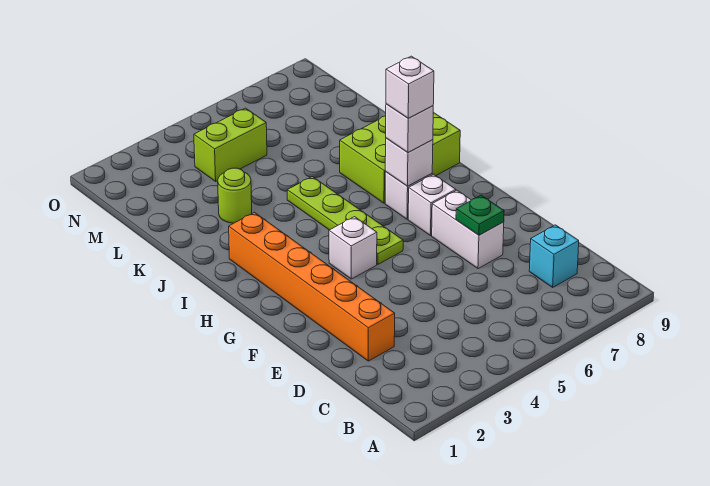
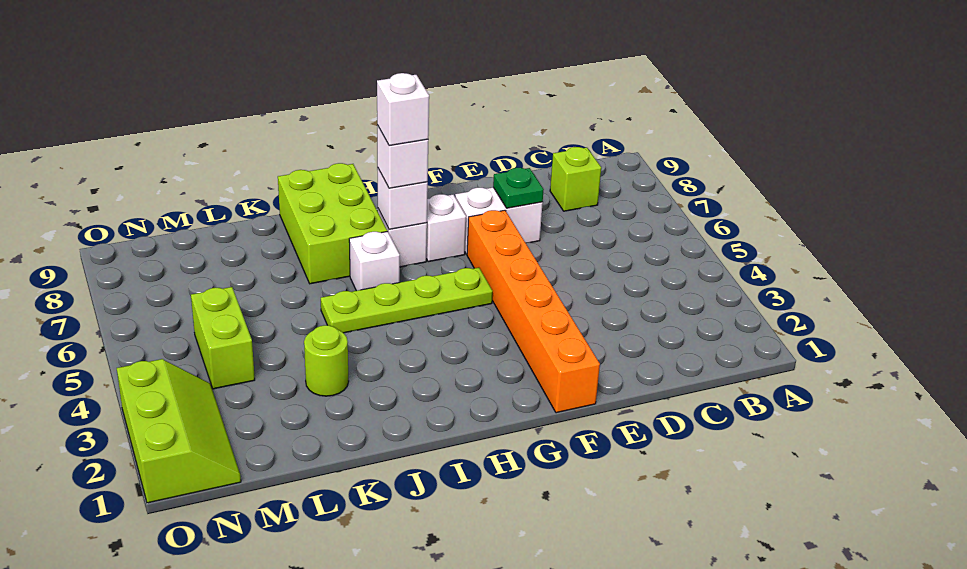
cyan 1x1 brick [529,225,579,287] -> lime 1x1 brick [550,147,601,211]
orange 1x6 brick [229,213,395,361] -> orange 1x6 brick turned to [467,210,600,413]
white 1x1 brick [329,217,377,279] -> white 1x1 brick moved to [349,231,400,291]
none -> lime 2x3 slope [117,359,241,503]

